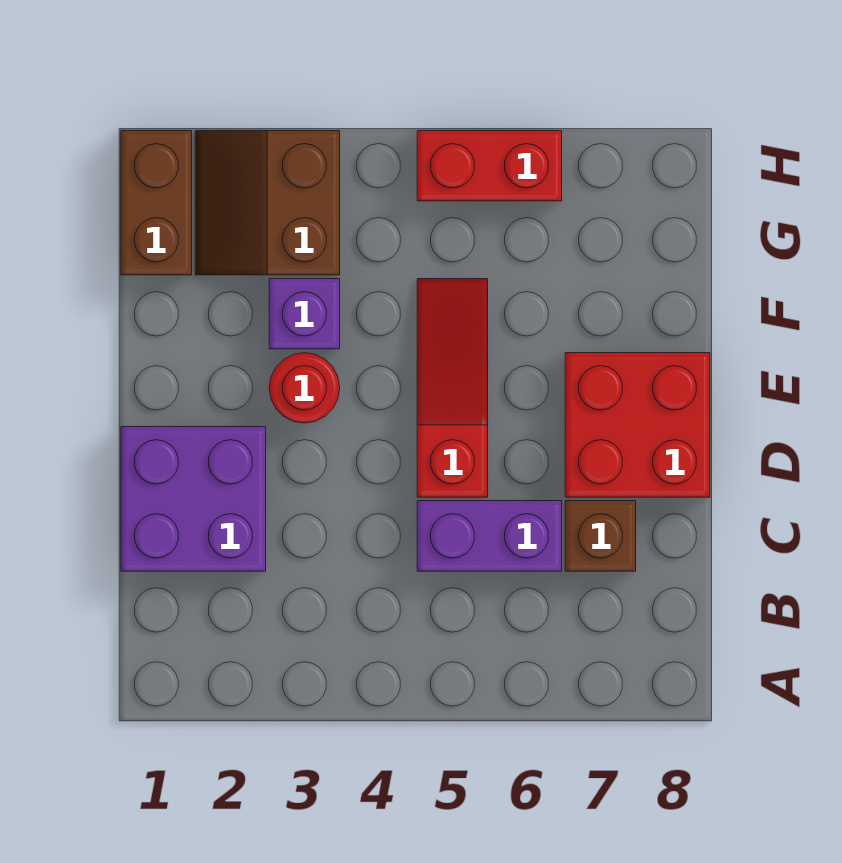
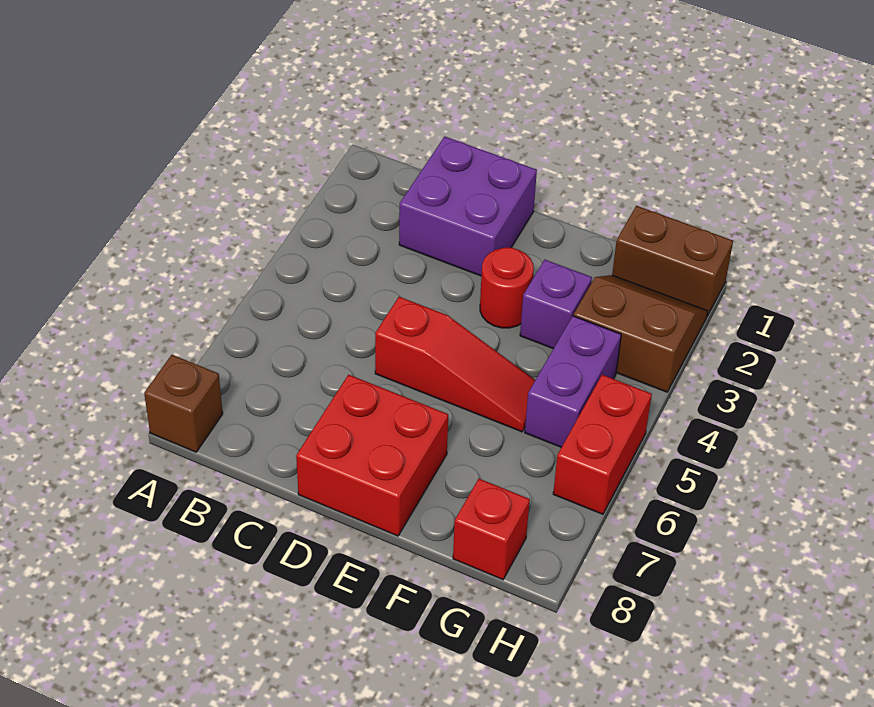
purple 1x2 brick [417,501,562,571] -> purple 1x2 brick moved to [525,316,621,447]
brown 1x1 brick [565,501,636,571] -> brown 1x1 brick moved to [144,355,223,452]
none -> red 1x1 brick [453,479,530,580]

